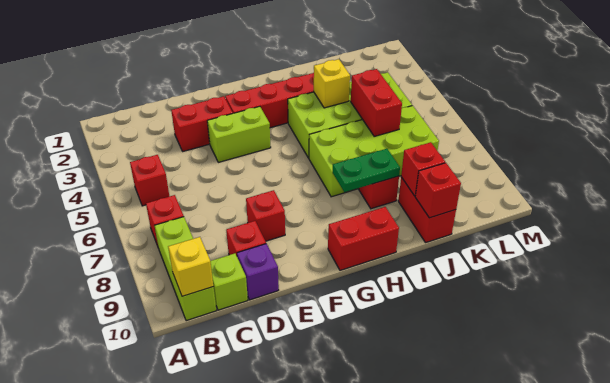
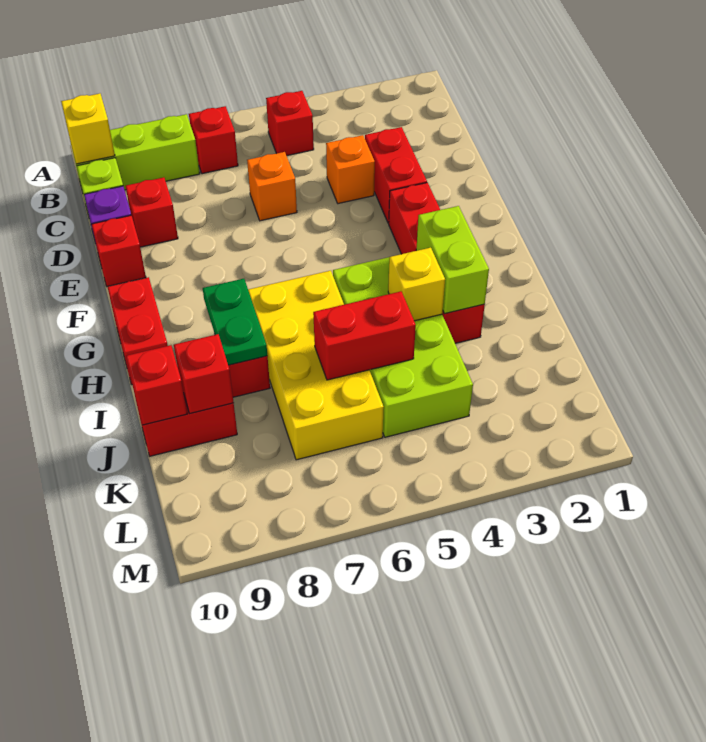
none -> orange 1x1 brick [326,135,375,204]
none -> orange 1x1 brick [247,152,297,221]
lime 1x2 brick [207,106,271,162] -> lime 1x2 brick moved to [416,206,489,314]
red 1x1 brick [246,190,285,241] -> red 1x1 brick moved to [91,215,146,287]
lime 2x4 brick [309,106,439,197] -> yellow 2x4 brick [248,271,384,460]

